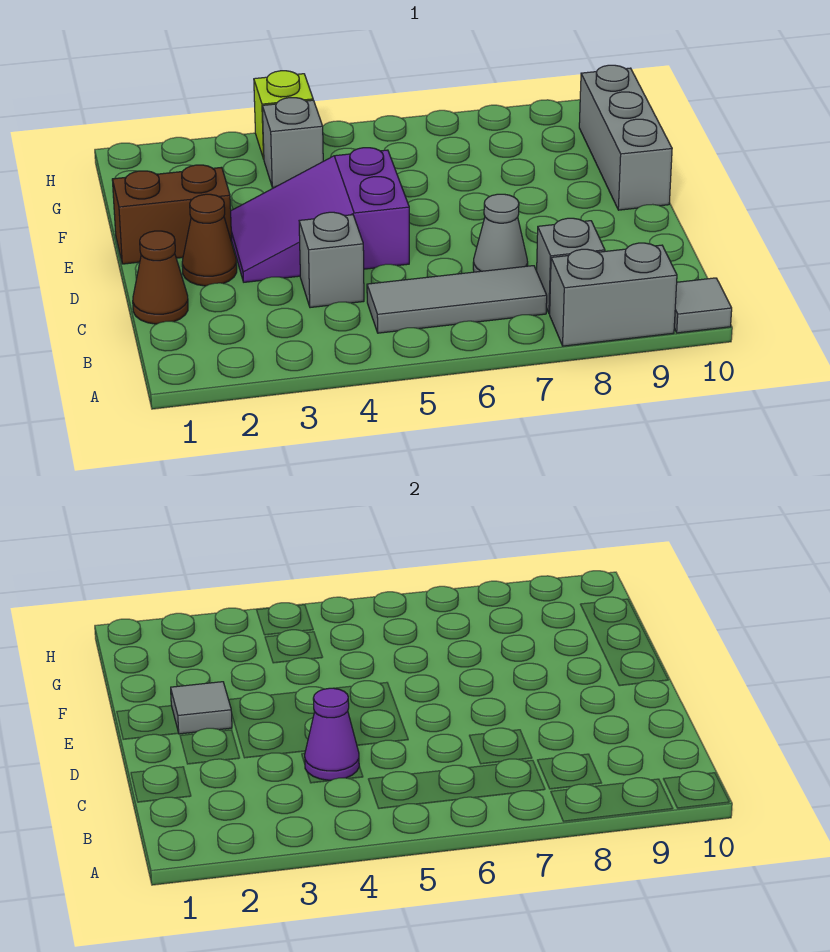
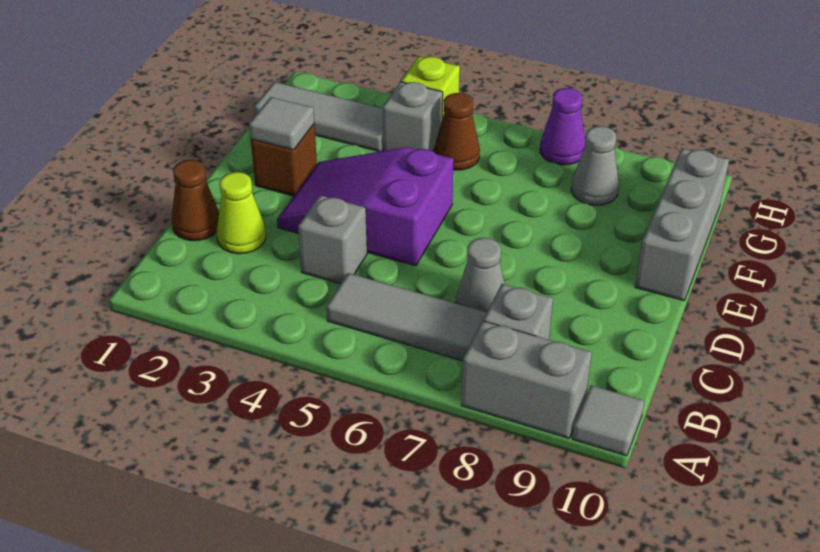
none -> lime 1x1 cone [217,172,266,254]
purple 1x1 cone [305,688,359,780] -> purple 1x1 cone moved to [540,88,585,165]
brown 1x1 cone [182,194,237,286] -> brown 1x1 cone moved to [434,93,480,170]
brown 1x2 brick [112,165,232,264] -> brown 1x1 brick [251,124,317,196]
none -> grey 1x3 tile [255,82,383,152]
none -> grey 1x1 cone [571,126,619,205]

